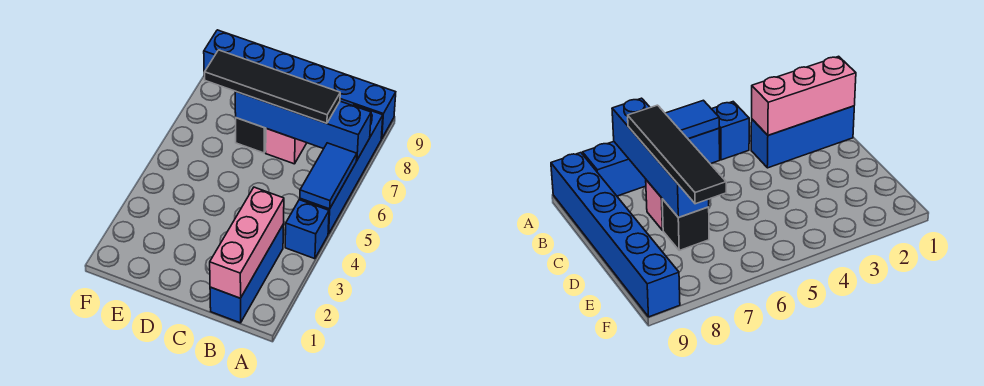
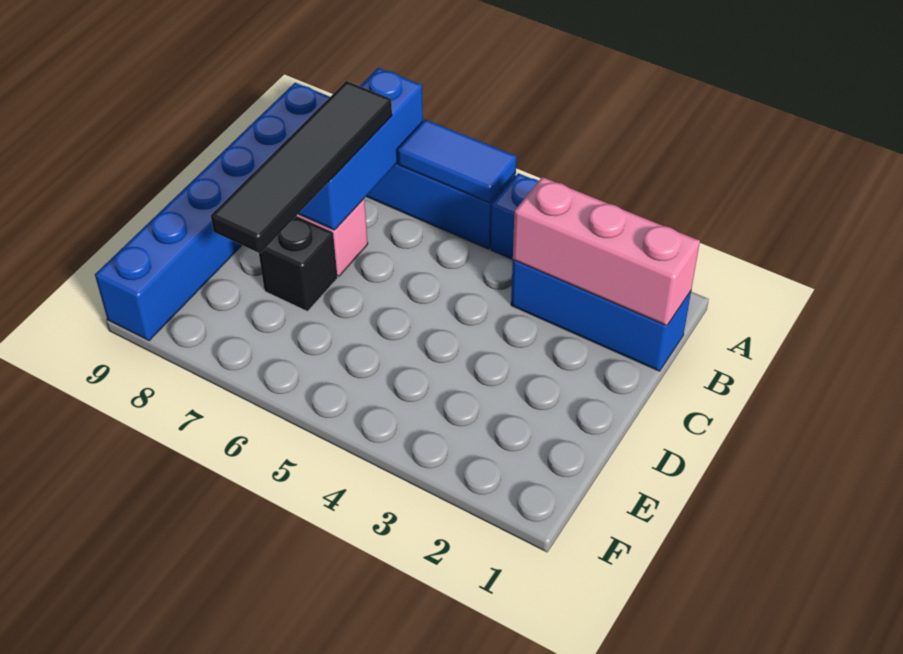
blue 1x4 brick [235,92,371,160] -> blue 1x3 brick [299,68,423,230]

